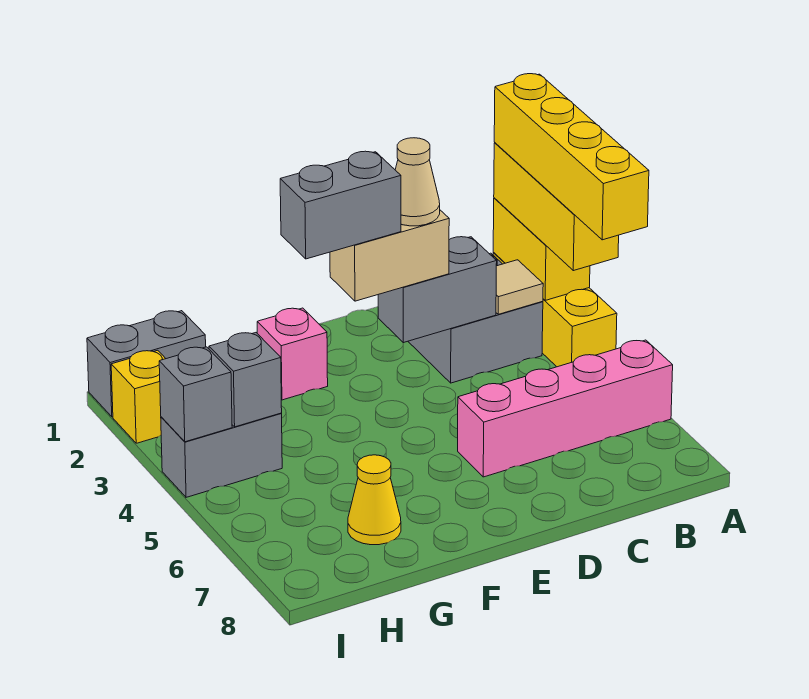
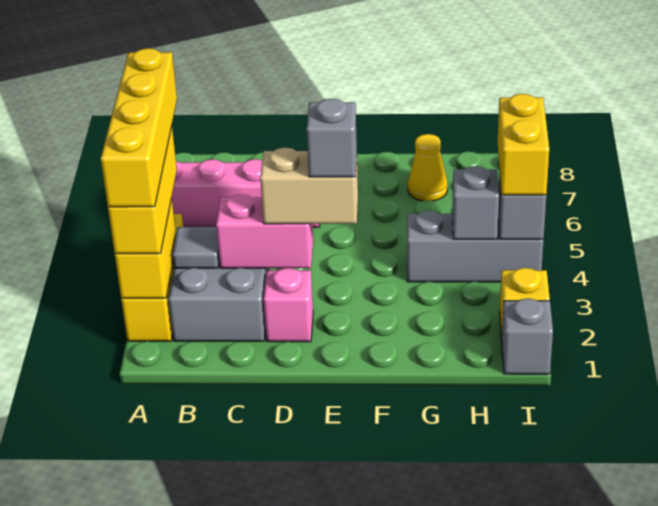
tan 1x1 tile [496,260,543,314] -> grey 1x1 tile [172,227,219,268]
grey 1x2 brick [378,237,497,343] -> pink 1x2 brick [216,194,313,268]
tan 1x1 cone [395,138,440,226] -> none
grey 1x2 brick [280,151,401,259] -> grey 1x1 brick [307,99,357,177]
pink 1x1 brick [257,308,328,400] -> pink 1x1 brick moved to [264,268,313,342]
grey 1x2 brick [87,311,206,417] -> grey 1x1 brick [502,298,553,374]
grey 1x2 brick [161,413,282,497] -> grey 1x3 brick [407,211,544,282]
none -> yellow 1x2 brick [498,94,549,195]

